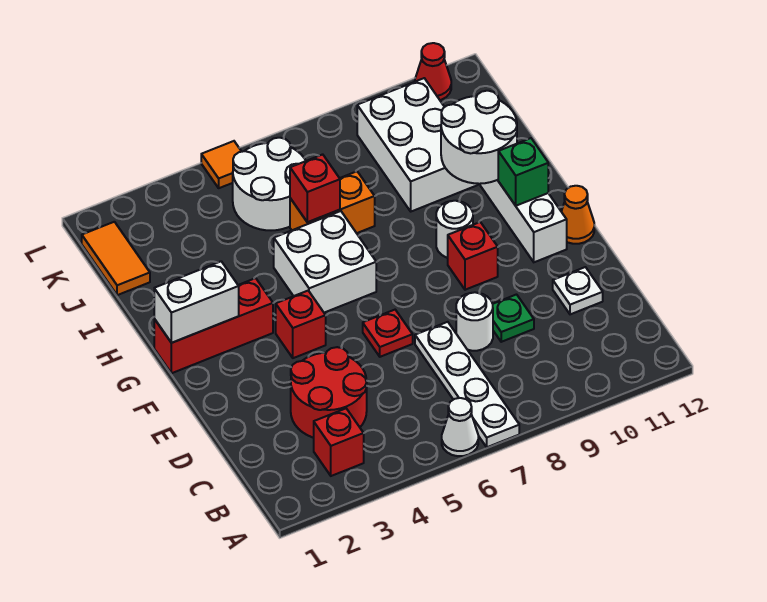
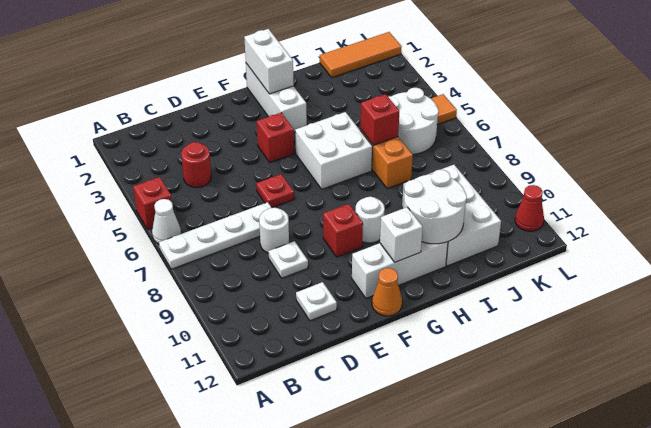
red 1x1 brick [314,409,364,476] -> red 1x1 brick moved to [133,177,172,229]
red 2x2 round brick [291,347,367,438] -> red 1x1 round brick [181,142,211,187]
green 1x1 plate [493,295,534,342] -> white 1x1 plate [268,241,308,278]
red 1x3 brick [154,278,273,373] -> white 1x3 brick [246,63,307,132]
green 1x1 brick [498,138,548,206] -> white 1x1 brick [380,207,423,262]
white 2x3 brick [357,78,478,211] -> white 2x3 brick turned to [402,165,501,266]
orange 1x2 tile [82,222,150,295] -> orange 1x3 tile [320,32,402,77]

